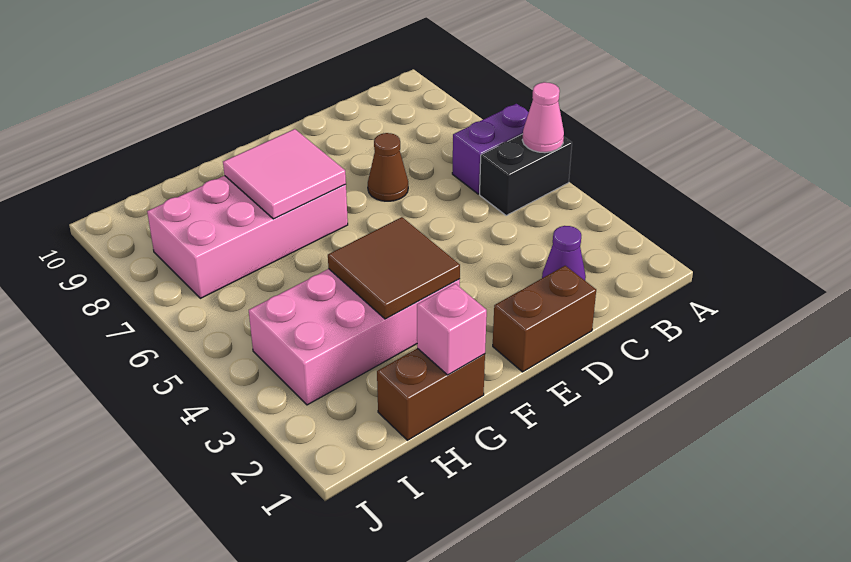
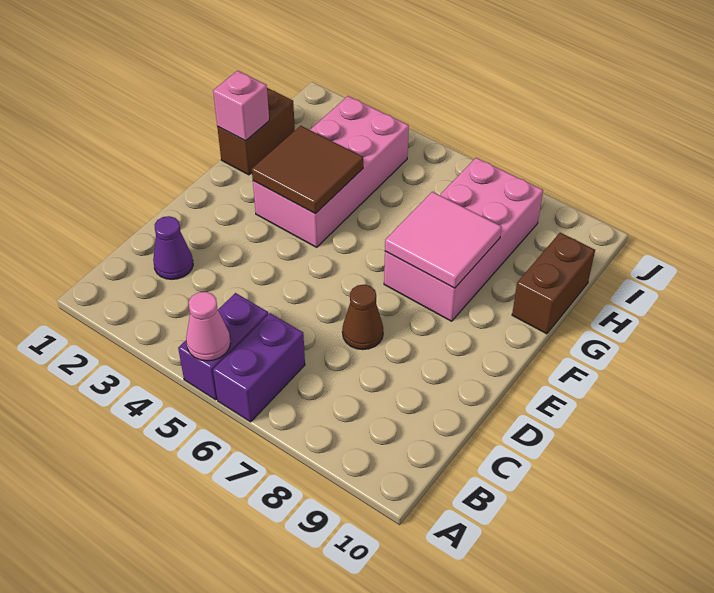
black 1x2 brick [480,134,572,216] -> purple 1x2 brick [178,293,268,400]
brown 1x2 brick [493,266,596,372] -> brown 1x2 brick moved to [512,233,595,334]

